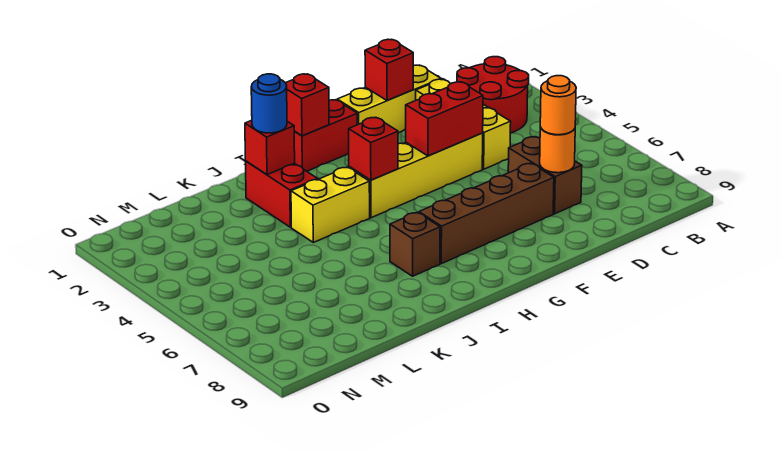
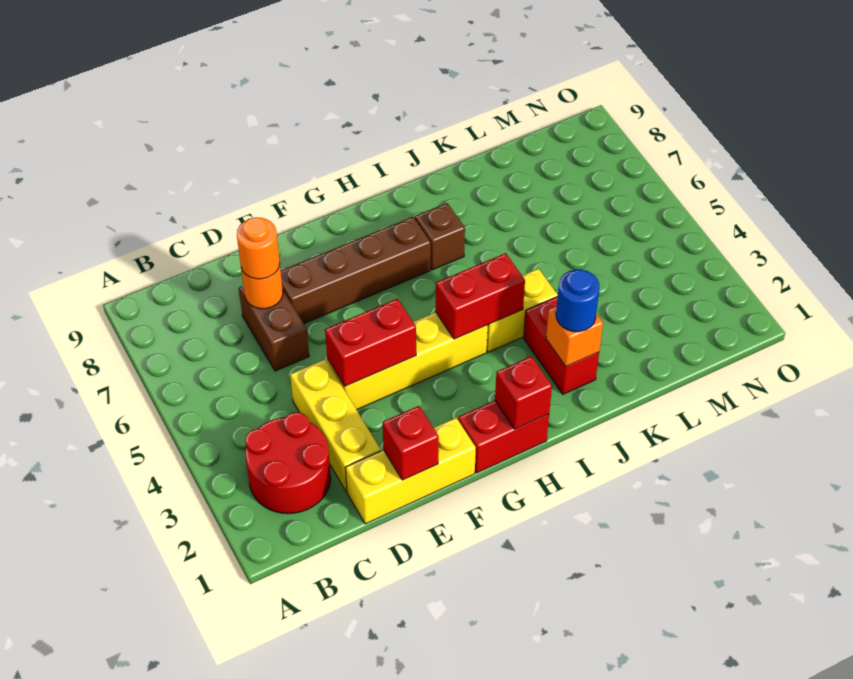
red 1x1 brick [349,118,398,180] -> red 1x2 brick [436,253,525,339]
red 1x1 brick [245,120,295,175] -> orange 1x1 brick [546,306,603,366]

